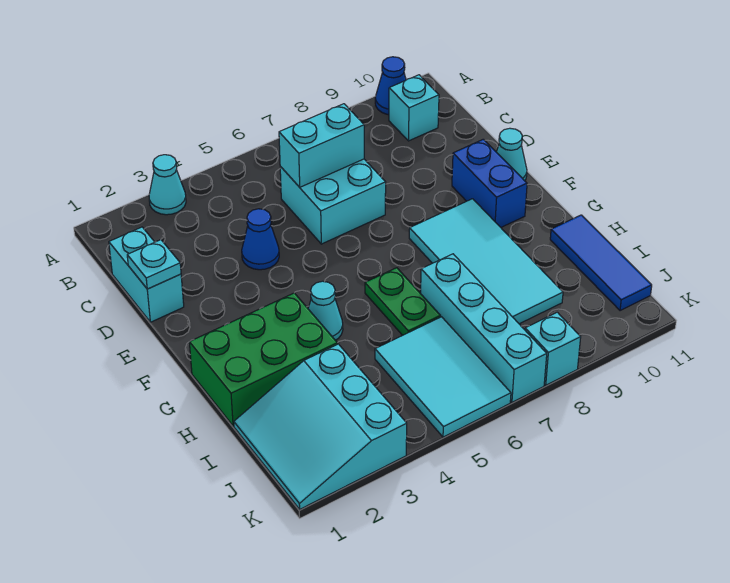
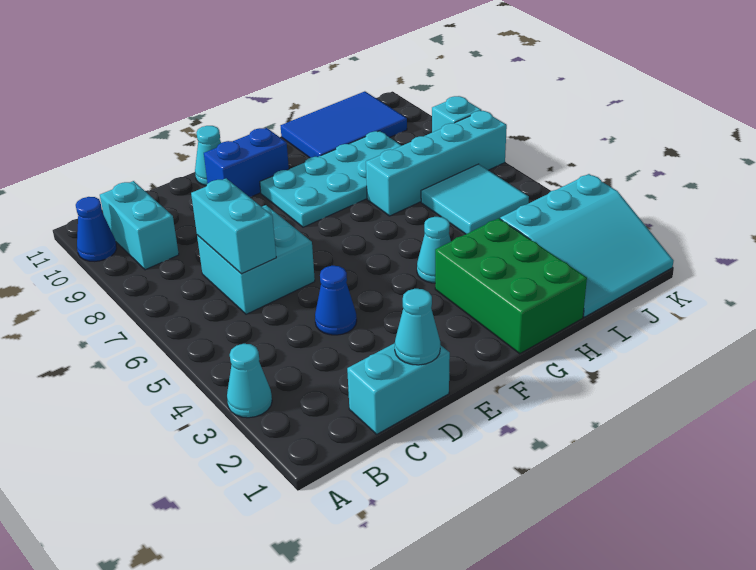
cyan 1x1 brick [389,75,439,141] -> cyan 1x2 brick [100,181,179,270]
cyan 1x1 plate [127,240,181,289] -> cyan 1x1 cone [395,289,440,365]
cyan 2x4 tile [409,199,563,324] -> cyan 2x4 plate [260,131,402,227]
green 1x2 plate [365,268,440,335] -> none
blue 1x3 tile [550,215,652,311] -> blue 2x3 tile [281,91,407,158]
cyan 2x3 tile [375,317,511,437] -> cyan 2x2 tile [421,164,529,234]

